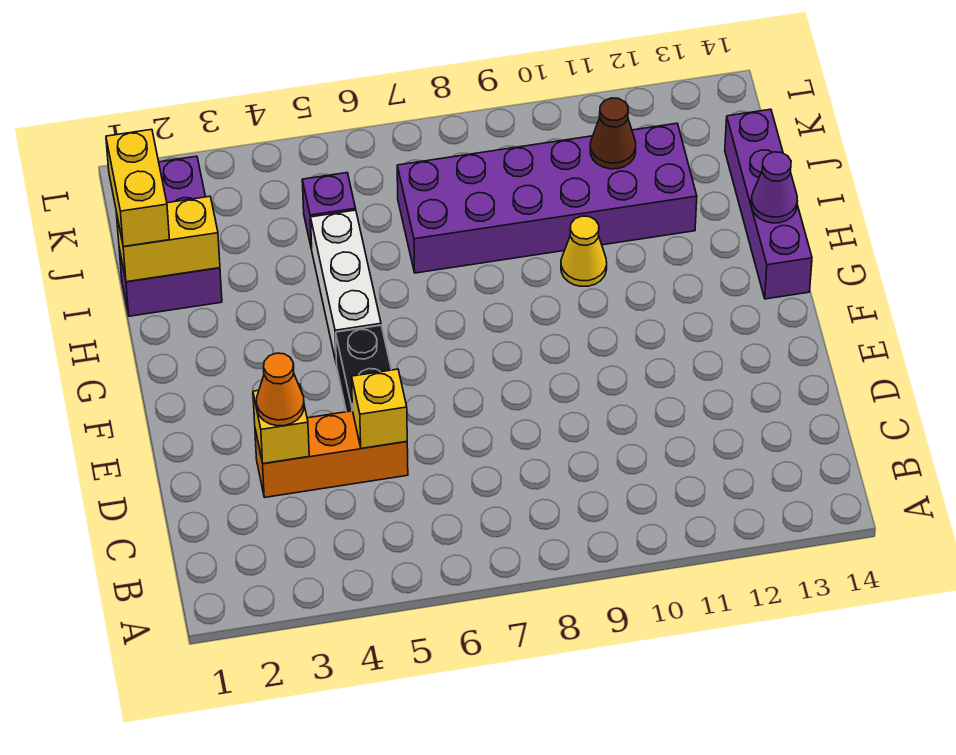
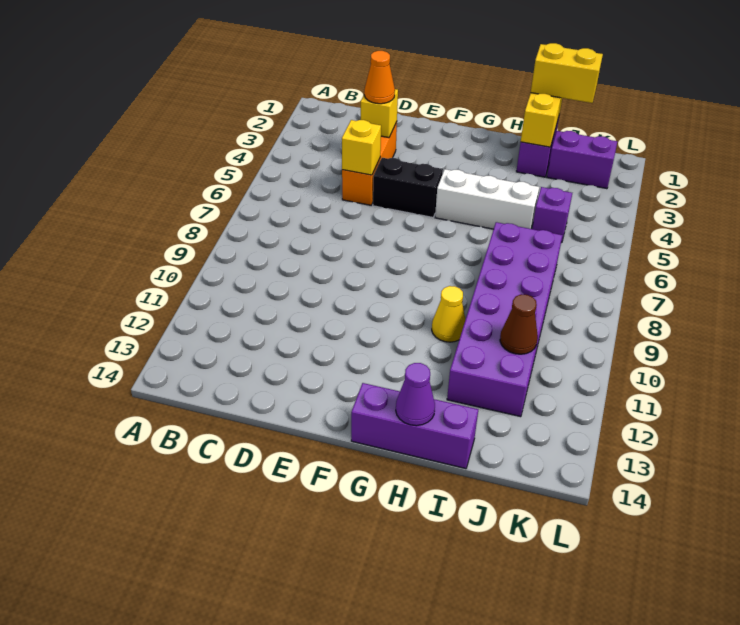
purple 1x4 brick [725,109,812,299] -> purple 1x3 brick [351,383,478,469]

